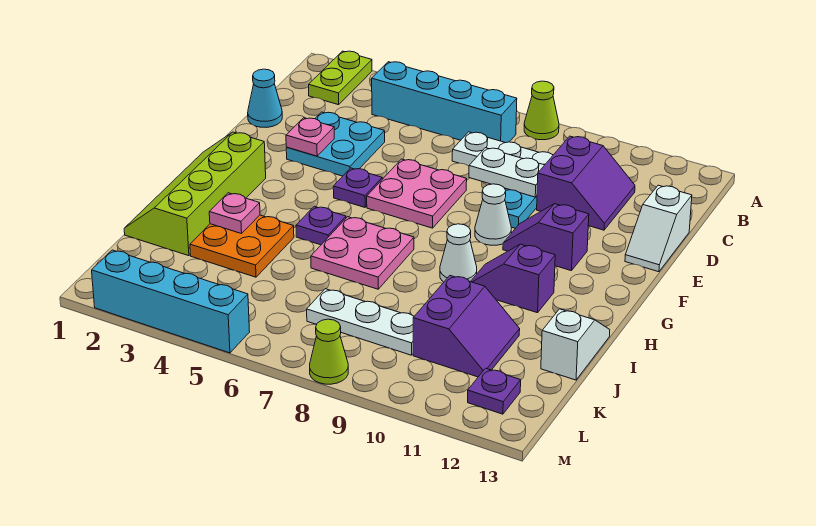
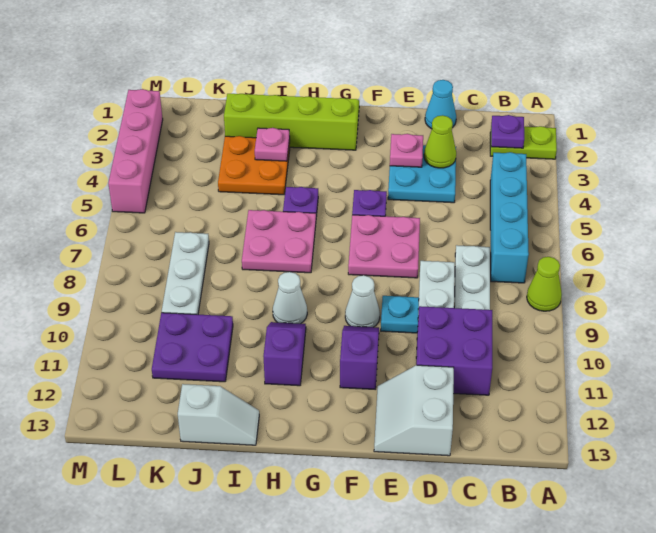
purple 2x2 slope [537,136,635,230] -> purple 2x2 brick [416,306,492,395]
white 1x2 slope [625,185,692,272] -> white 2x2 slope [374,365,454,456]
purple 2x2 slope [413,276,520,377] -> purple 2x2 plate [152,313,233,382]
purple 1x1 plate [468,368,521,414] -> purple 1x1 plate moved to [491,115,524,148]
cyan 1x4 brick [92,250,250,353] -> pink 1x4 brick [108,89,163,213]
lime 1x1 cone [310,319,348,384] -> lime 1x1 cone moved to [424,115,456,168]

